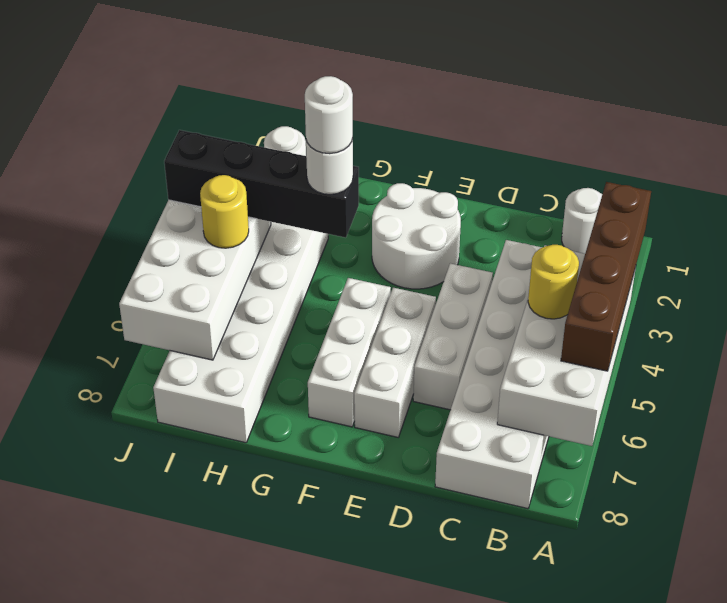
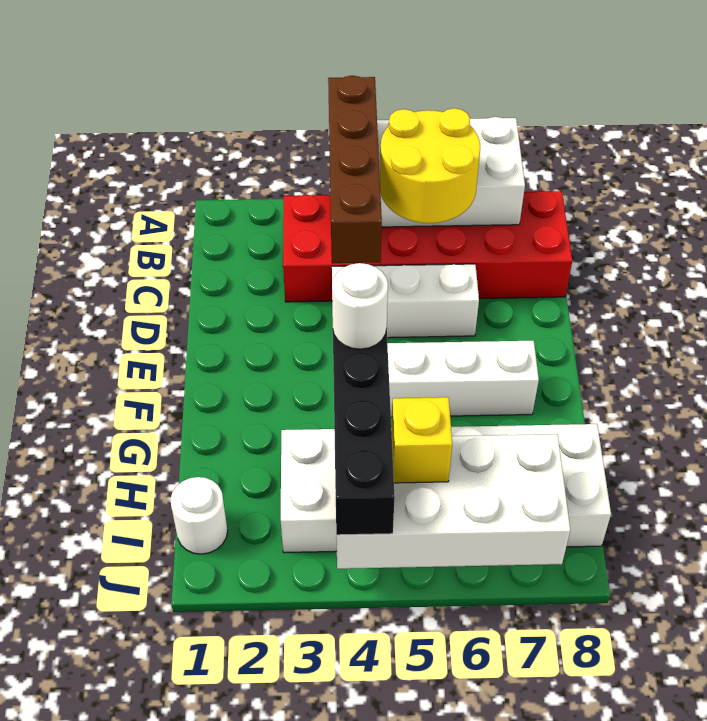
brown 1x4 brick [561,182,651,371] -> brown 1x4 brick turned to [328,76,382,263]
white 1x1 round brick [562,188,602,254] -> none
white 2x6 brick [435,240,549,509] -> red 2x6 brick [283,191,572,302]
yellow 1x1 round brick [528,245,579,319] -> yellow 2x2 round brick [380,108,480,223]
white 2x2 round brick [372,183,461,289] -> none
white 1x3 brick [354,288,436,437] -> none
white 1x1 round brick [305,76,353,154] -> none
yellow 1x1 round brick [200,175,249,248] -> yellow 1x1 brick [392,397,452,483]

